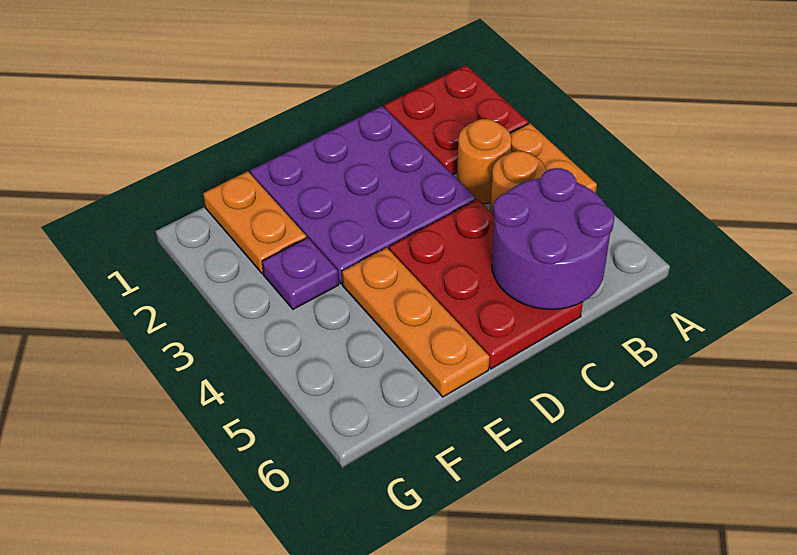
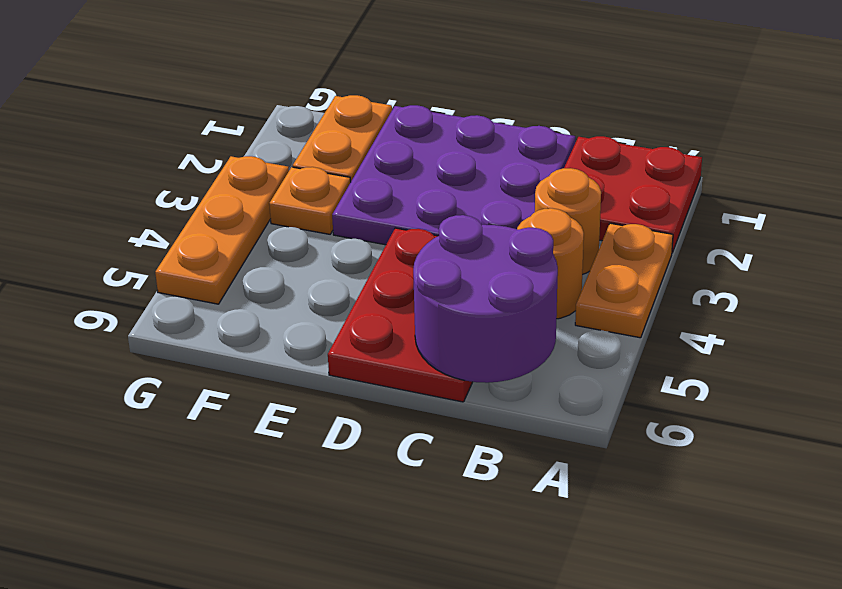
orange 1x3 plate [342,248,490,397] -> orange 1x3 plate moved to [155,156,289,304]
purple 1x1 plate [262,238,339,309] -> orange 1x1 plate [269,167,351,234]

